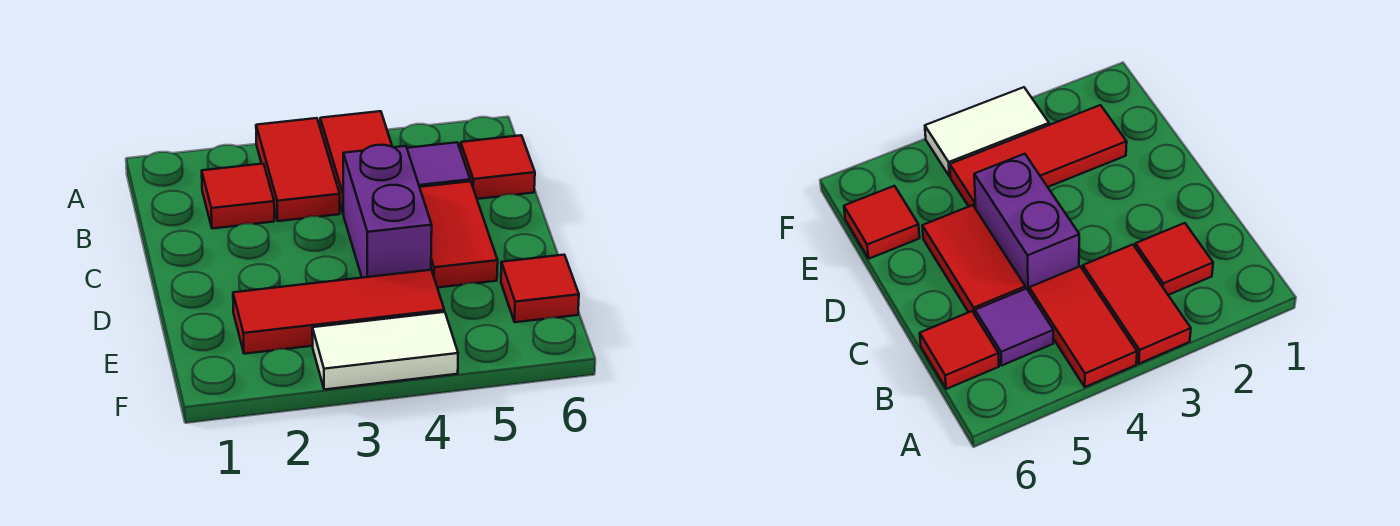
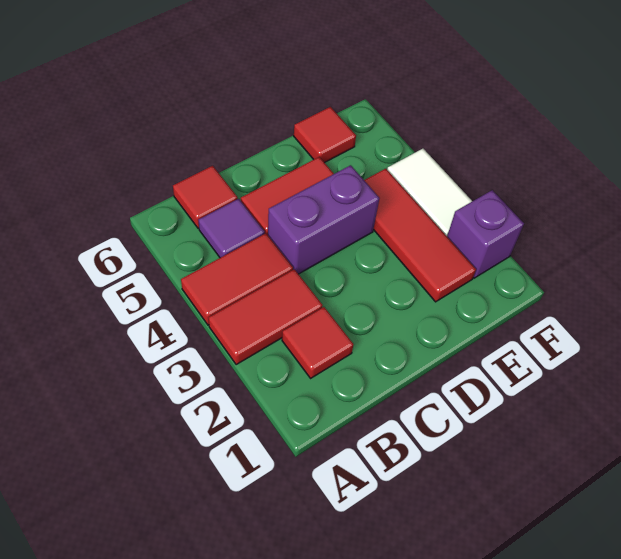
none -> purple 1x1 brick [447,190,524,278]

